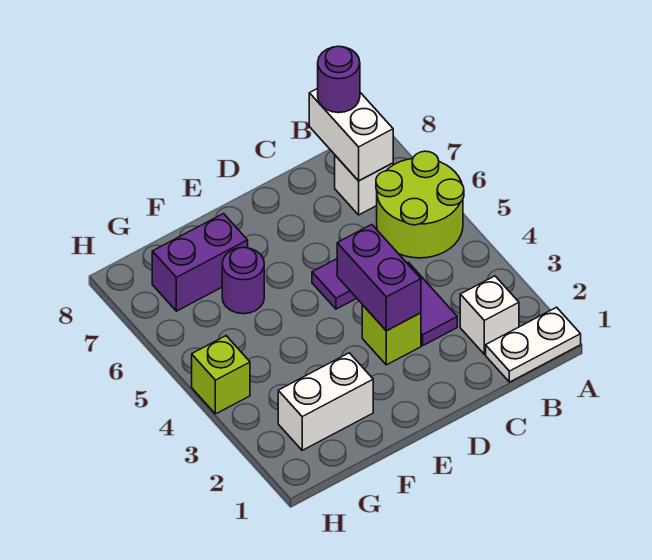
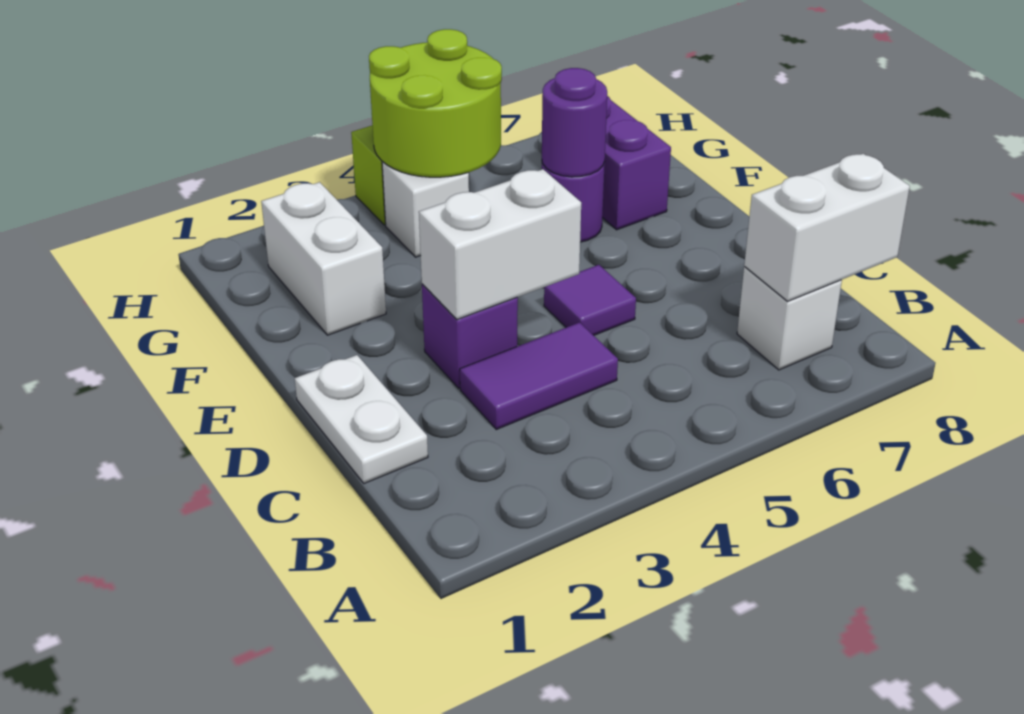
white 1x2 plate [486,307,581,382] -> white 1x2 plate moved to [295,355,428,483]
lime 2x2 round brick [376,151,464,258] -> lime 2x2 round brick moved to [369,29,502,177]
white 1x1 brick [460,276,519,354] -> white 1x1 brick moved to [382,162,469,257]
purple 1x1 round brick [318,46,360,113] -> purple 1x1 round brick moved to [542,68,607,177]
lime 1x1 brick [362,305,421,365] -> purple 1x1 brick [422,284,518,388]
purple 1x2 brick [337,225,421,331] -> white 1x2 brick [419,169,581,320]

